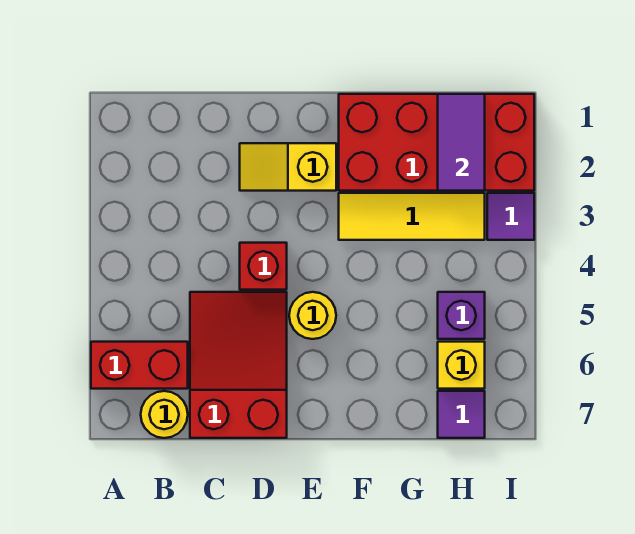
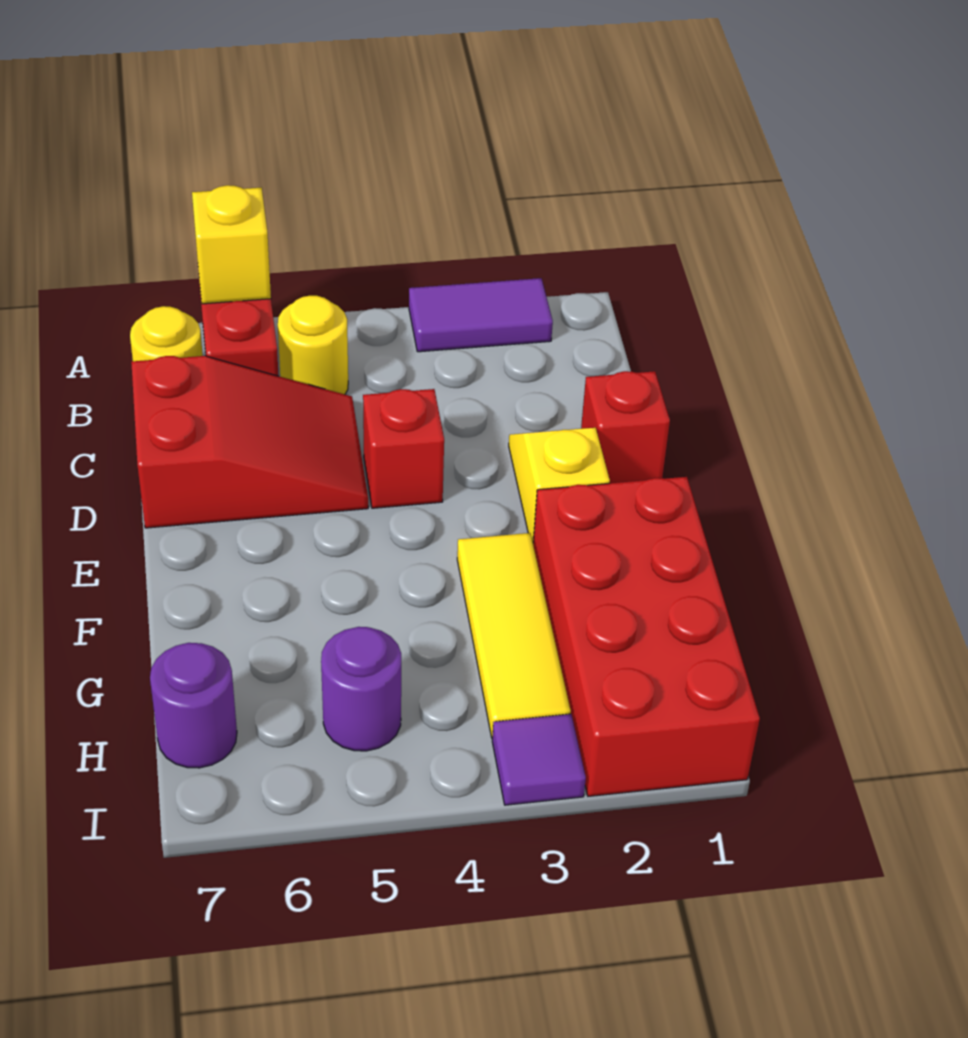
none -> red 1x1 brick [581,371,670,483]
yellow 1x1 round brick [289,292,336,339] -> yellow 1x1 round brick moved to [278,296,348,394]
purple 1x2 tile [438,94,485,191] -> purple 1x2 tile moved to [409,278,553,352]
purple 1x1 brick [438,292,485,339] -> purple 1x1 round brick [321,627,401,751]
yellow 1x1 brick [438,342,485,389] -> yellow 1x1 brick moved to [192,185,271,304]
purple 1x1 tile [438,391,485,438] -> purple 1x1 round brick [150,643,237,768]

